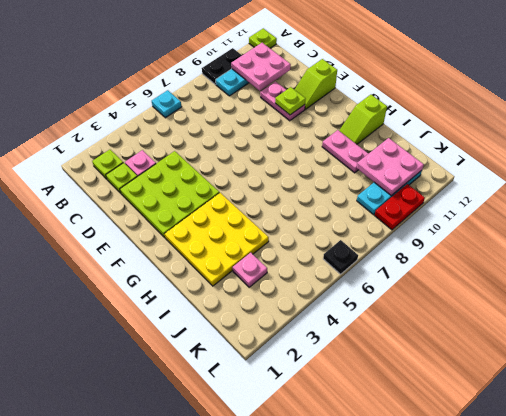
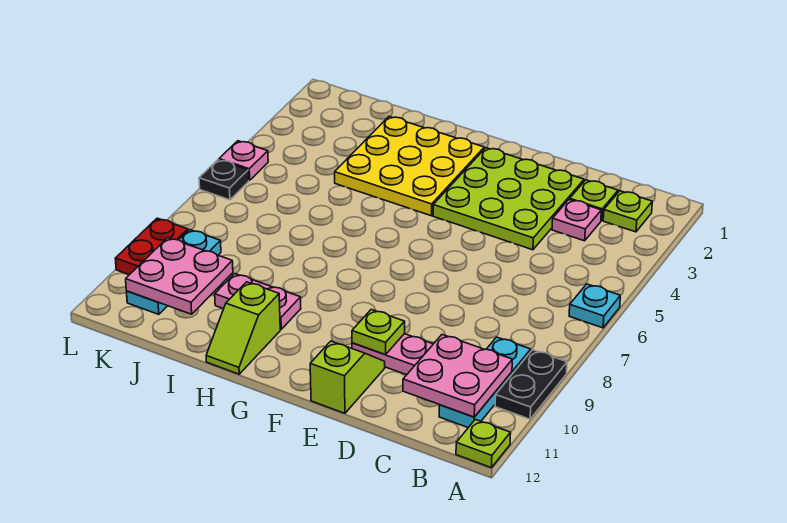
lime 1x2 slope [339,95,387,144] -> lime 1x2 slope turned to [206,282,280,374]
pink 1x1 plate [233,253,267,287] -> pink 1x1 plate moved to [219,141,268,180]

